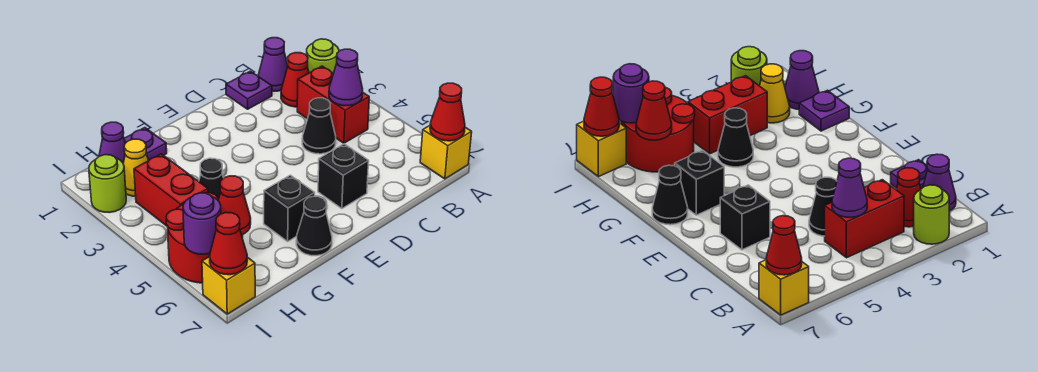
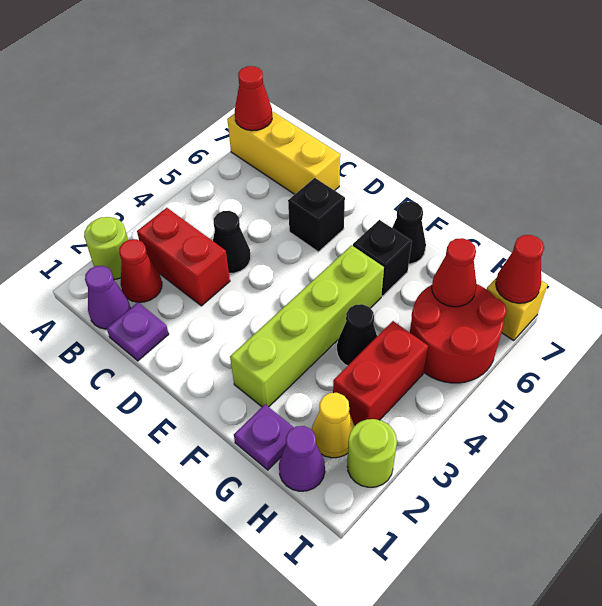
yellow 1x1 brick [420,126,472,179] -> yellow 1x3 brick [227,111,340,194]
red 1x2 brick [297,66,369,143] -> red 1x2 brick turned to [137,208,230,306]
purple 1x1 cone [329,49,363,106] -> none
none -> lime 1x4 brick [230,245,384,407]
purple 1x1 round brick [183,193,221,254] -> none

